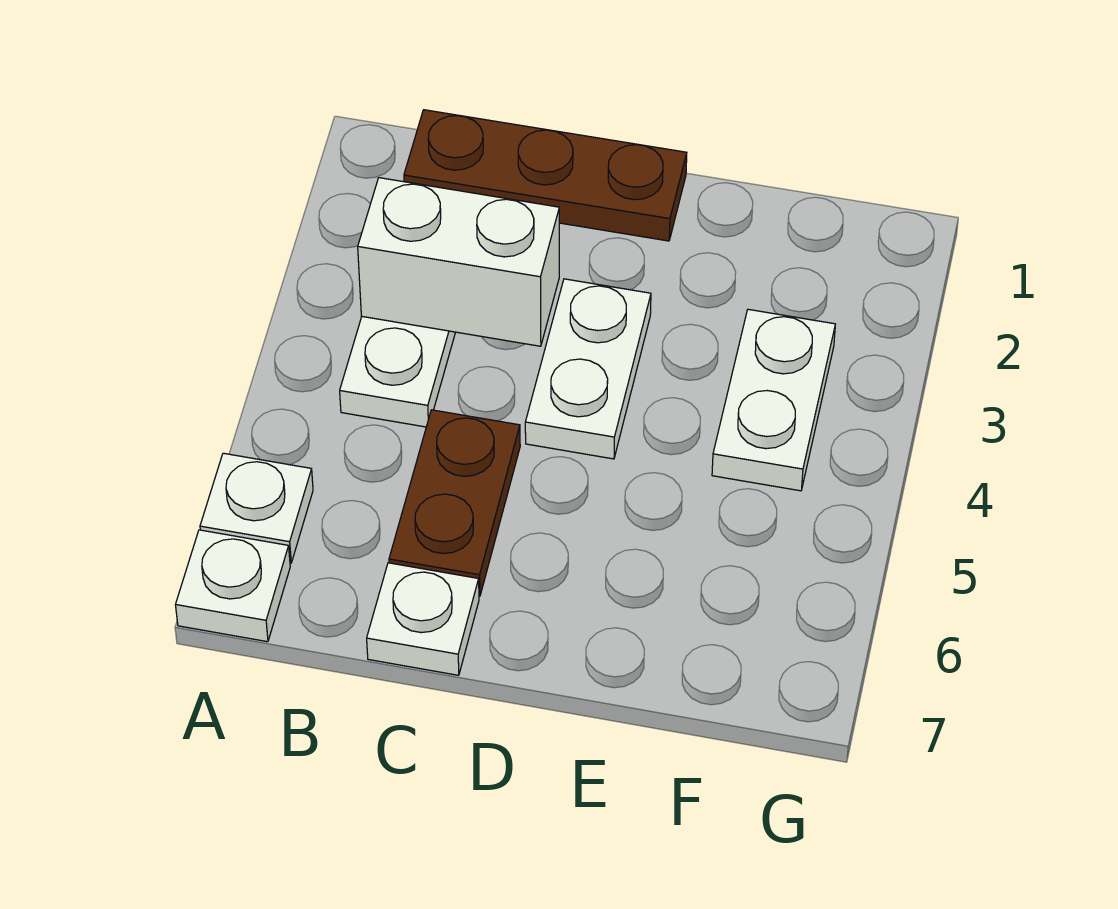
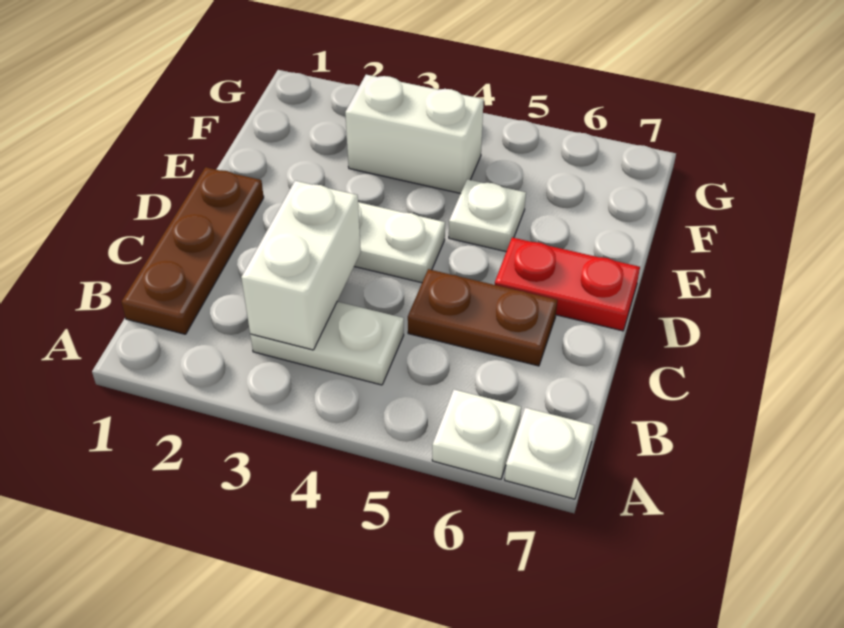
white 1x1 plate [367,563,479,675] -> white 1x1 plate moved to [449,179,526,252]
none -> red 1x2 plate [495,237,640,331]
white 1x2 plate [712,309,835,491] -> white 1x2 brick [345,75,484,194]

